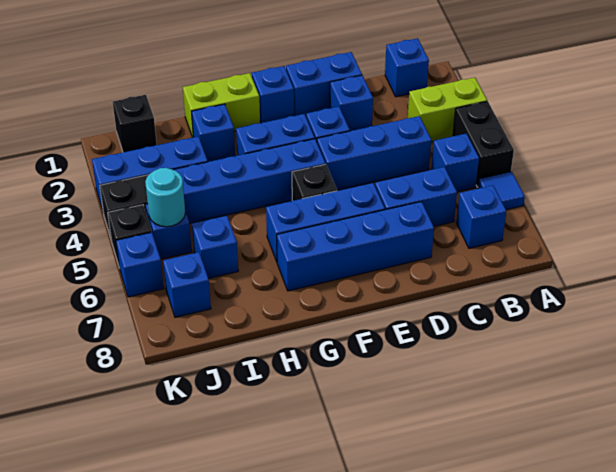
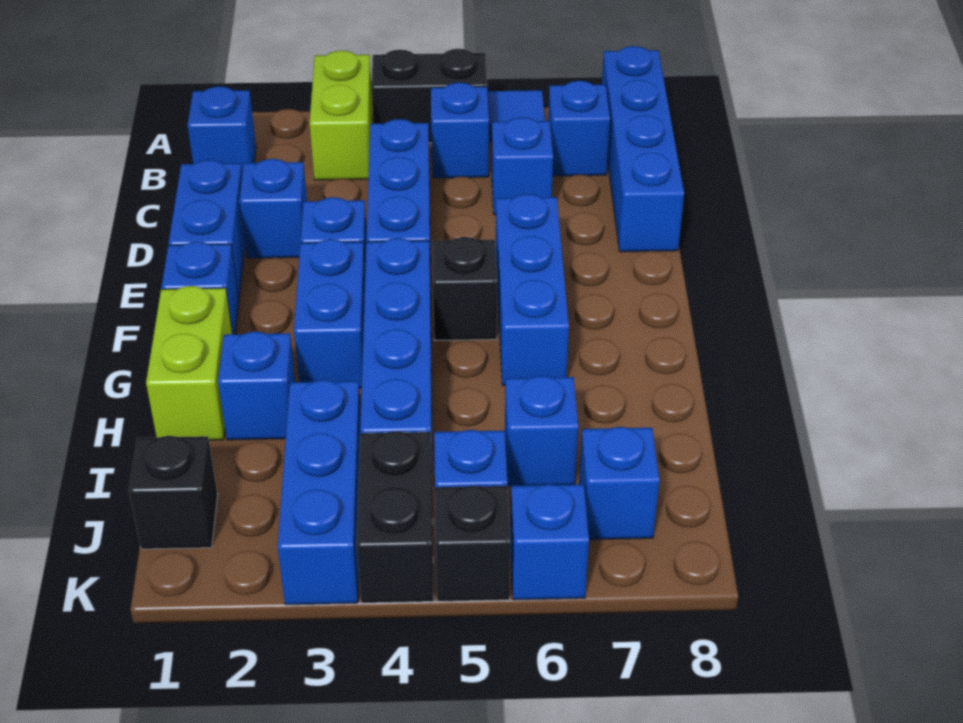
blue 1x2 brick [375,167,457,226] -> blue 1x1 brick [492,117,553,215]
blue 1x4 brick [277,201,434,291] -> blue 1x4 brick moved to [602,46,684,252]
cyan 1x1 round brick [145,168,185,227] -> none

